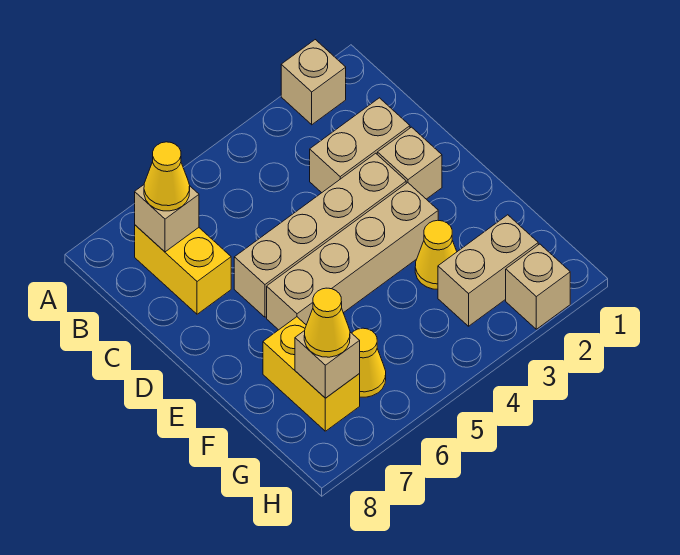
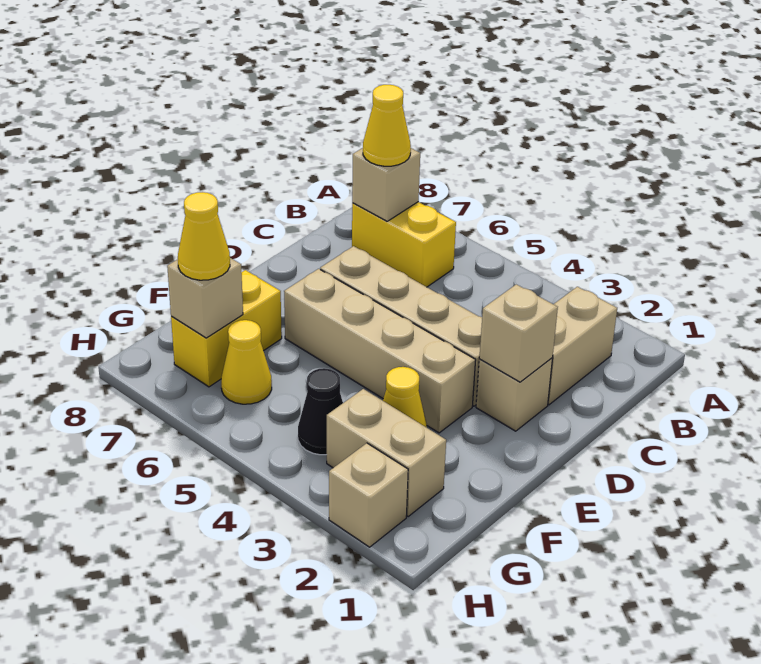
tan 1x1 brick [281,40,346,125] -> tan 1x1 brick moved to [479,284,558,382]
yellow 1x2 brick [135,225,231,314] -> yellow 1x2 brick turned to [352,202,456,287]
tan 1x2 brick [310,98,410,193] -> tan 1x2 brick turned to [548,287,617,405]
none -> black 1x1 cone [298,368,343,455]

